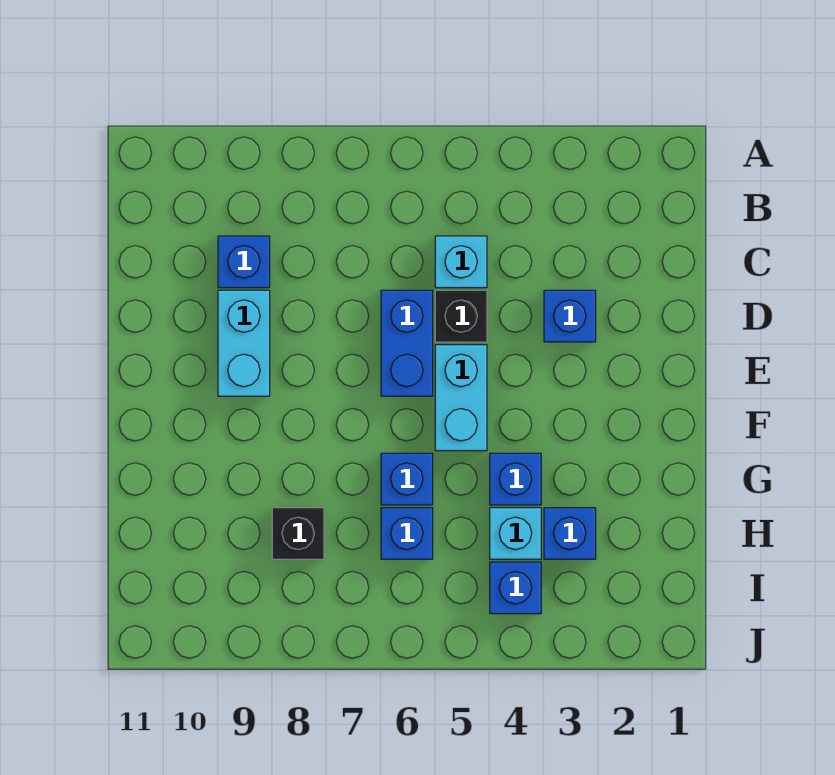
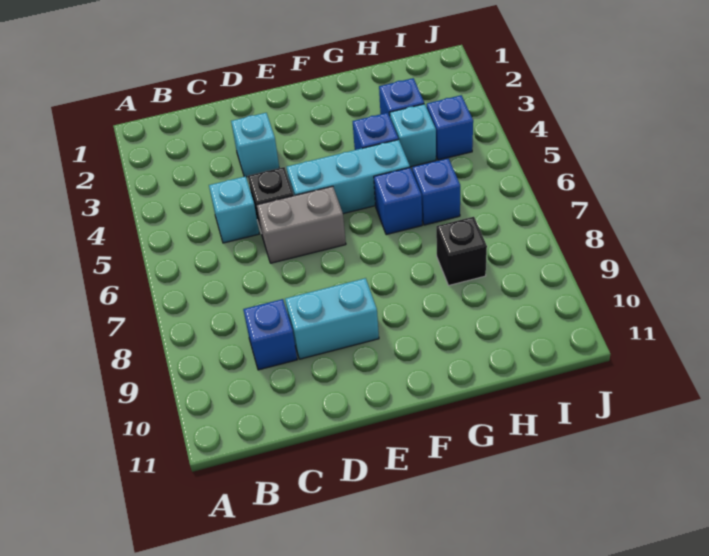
blue 1x1 brick [544,290,596,342] -> cyan 1x1 brick [231,113,279,177]
blue 1x2 brick [381,290,433,396] -> grey 1x2 brick [257,186,346,263]
cyan 1x2 brick [435,345,487,451] -> cyan 1x3 brick [287,140,410,214]

